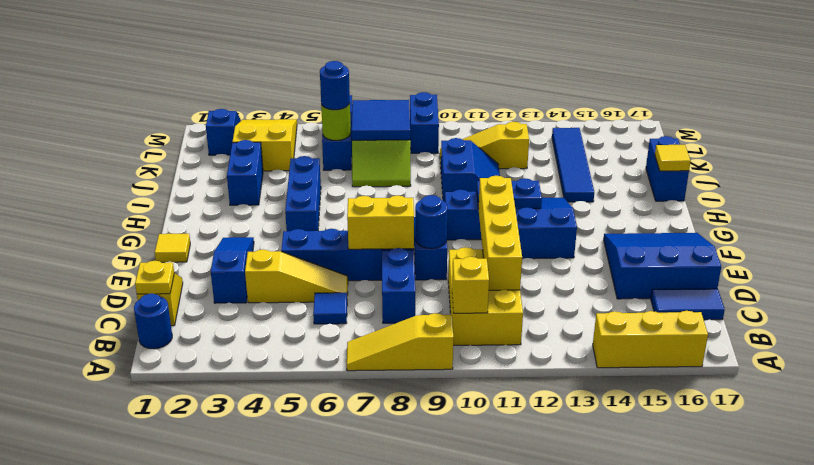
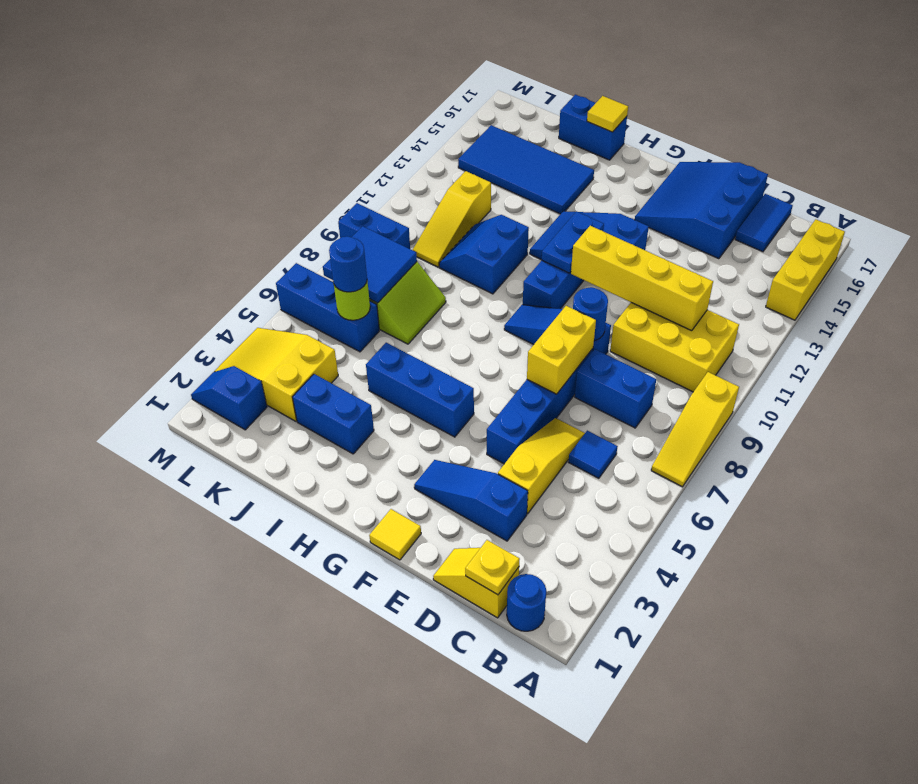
yellow 1x1 brick [452,257,489,313] -> none
blue 2x2 slope [441,138,500,202] -> blue 2x2 slope turned to [439,215,529,294]
blue 1x4 tile [552,128,594,202] -> blue 2x4 tile [458,125,594,214]

